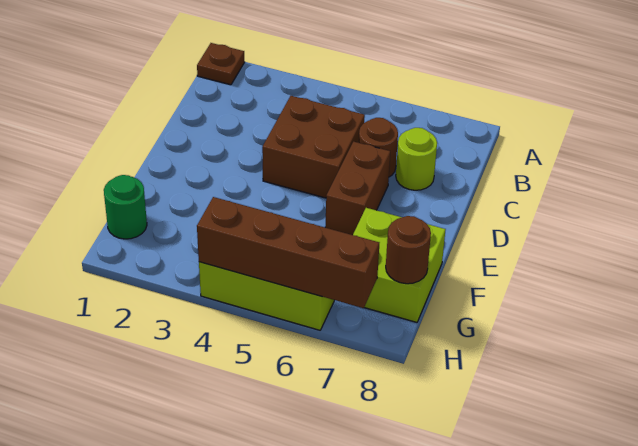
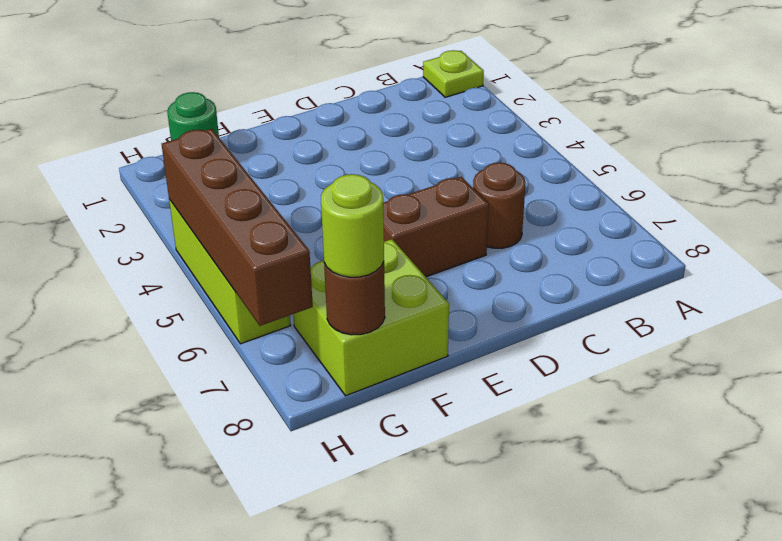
brown 1x1 plate [197,43,244,85] -> lime 1x1 plate [423,50,484,97]
brown 2x2 brick [262,96,365,198] -> none
lime 1x1 round brick [396,128,437,190] -> lime 1x1 round brick moved to [321,174,384,277]

